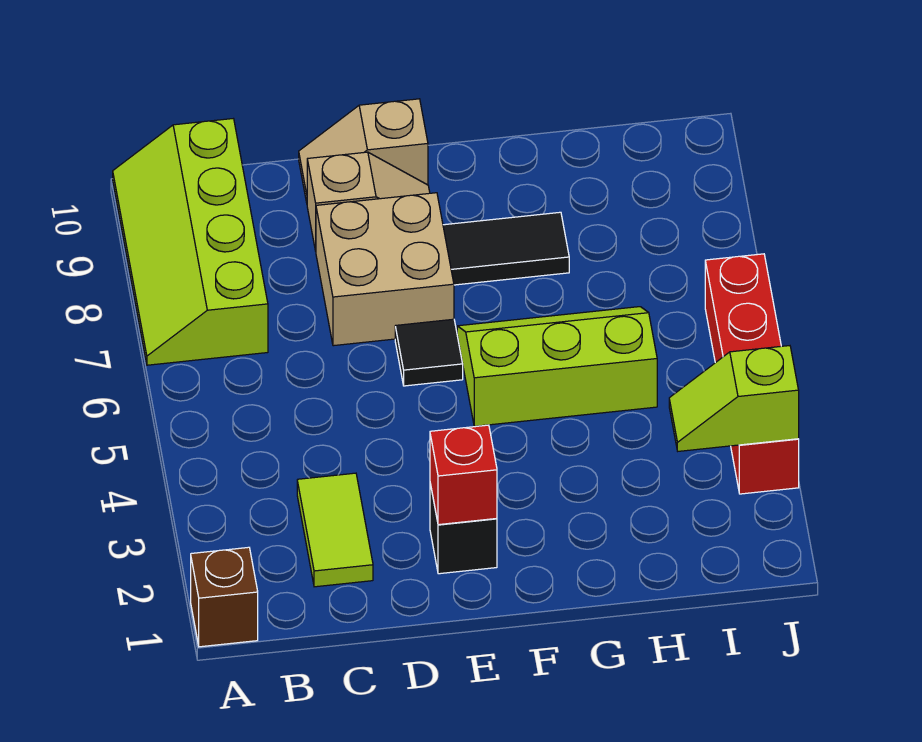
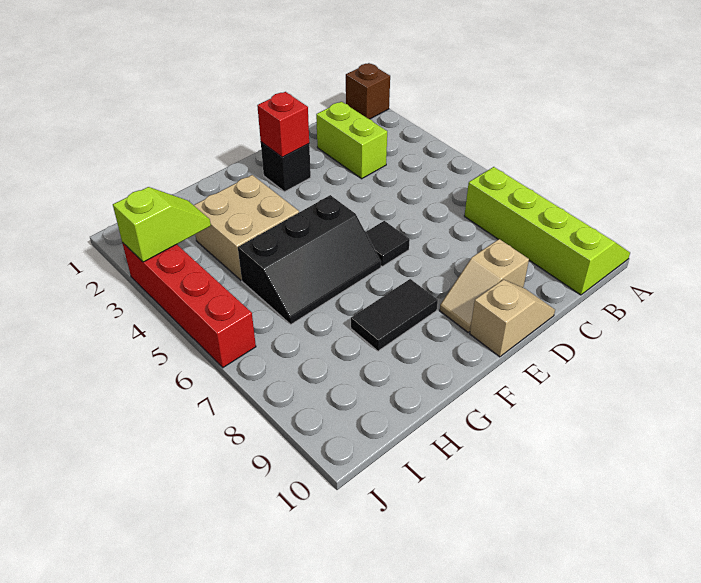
lime 1x2 tile [297,473,373,587] -> lime 1x2 brick [316,102,387,179]
tan 2x2 brick [316,193,454,346] -> tan 2x2 brick moved to [194,175,299,280]
lime 2x3 slope [457,307,657,426] -> black 2x3 slope [238,195,381,324]

